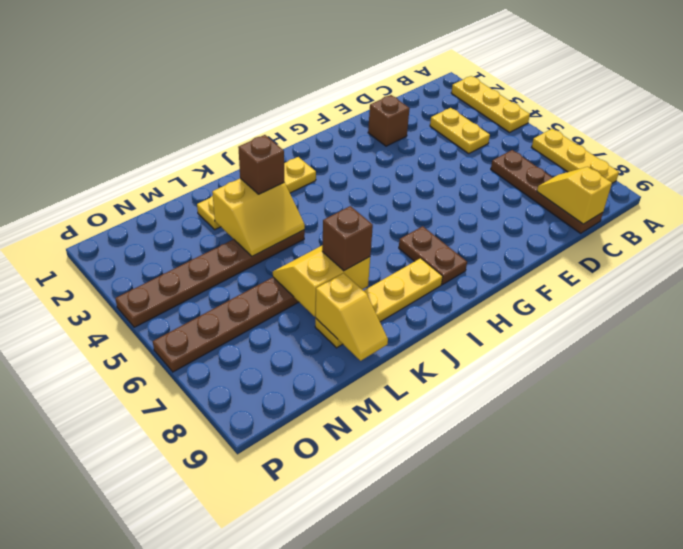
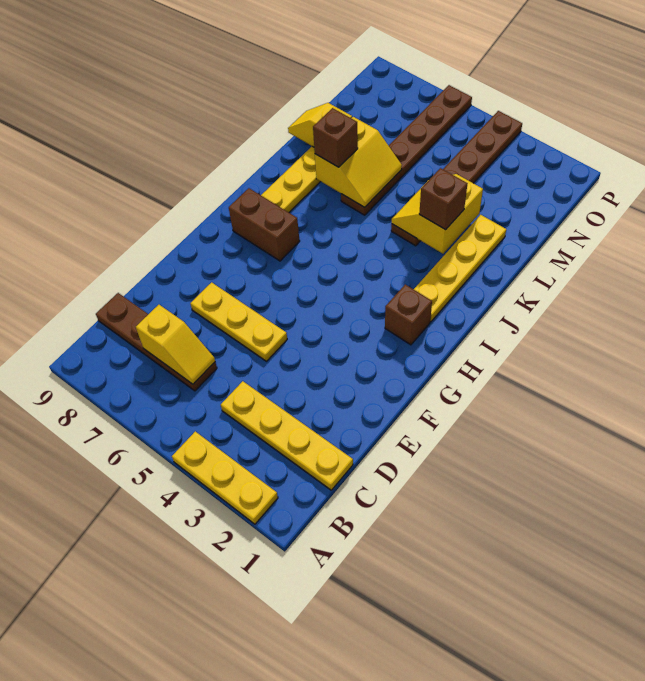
yellow 1x3 plate [532,129,619,183] -> yellow 1x3 plate moved to [190,282,287,361]
yellow 1x2 plate [430,108,490,153] -> yellow 1x4 plate [221,381,353,490]
yellow 1x2 slope [537,167,612,224] -> yellow 1x2 slope moved to [136,305,215,384]
brown 1x1 brick [368,95,410,146] -> brown 1x1 brick moved to [385,284,432,345]
brown 1x2 plate [399,226,467,285] -> brown 1x2 brick [229,188,300,261]

